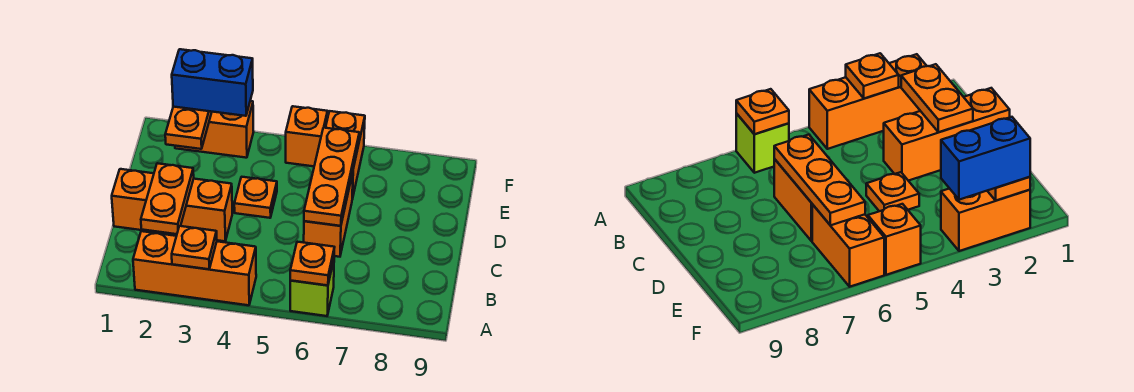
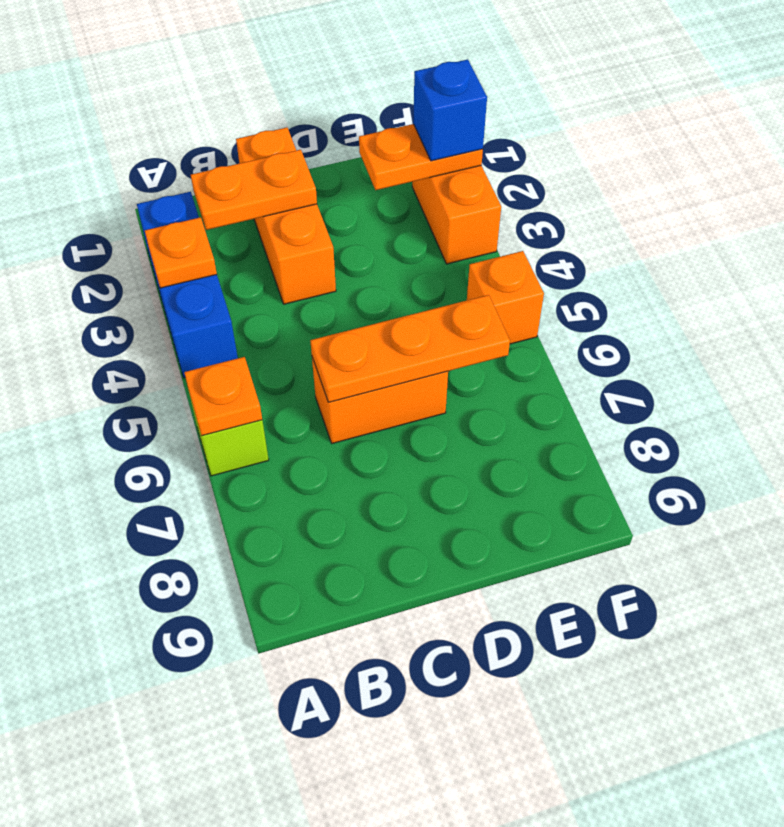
orange 1x3 brick [133,231,256,305] -> blue 1x3 brick [137,192,238,378]
orange 1x1 plate [234,177,277,218] -> none
orange 1x2 brick [326,111,365,199] -> none
blue 1x2 brick [172,49,253,116] -> blue 1x1 brick [413,59,487,161]

